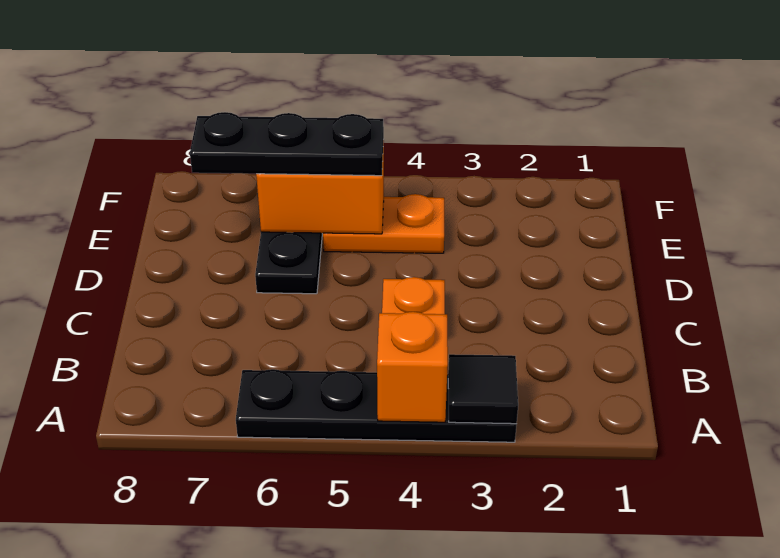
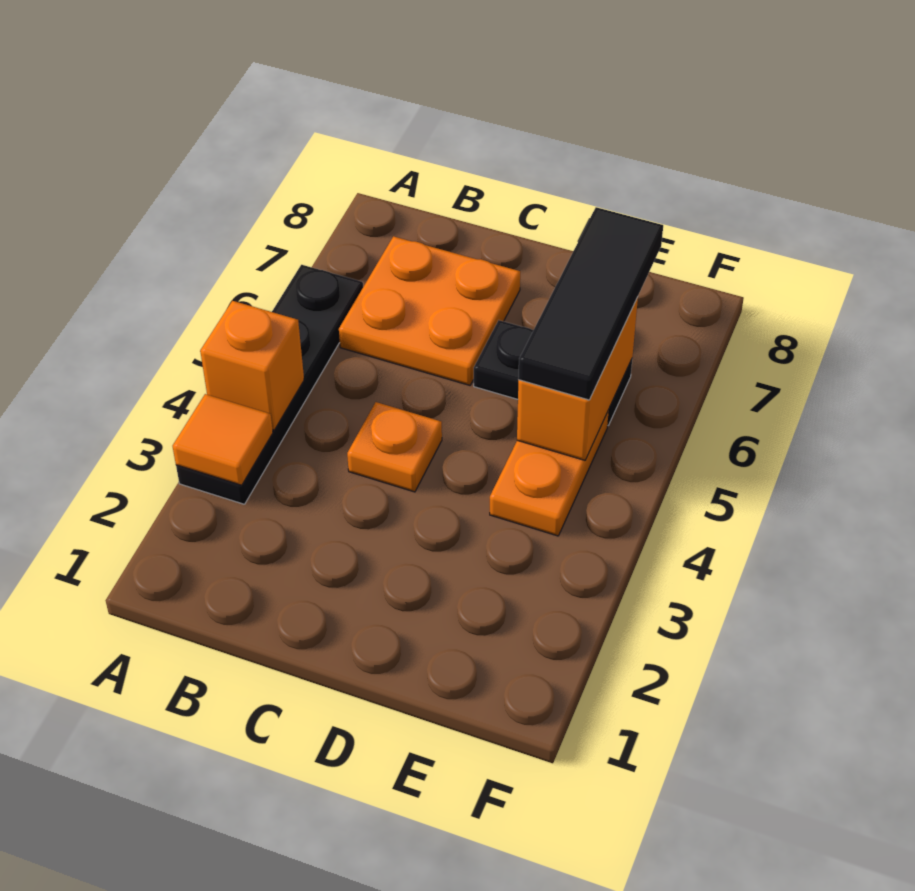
black 1x1 tile [448,354,518,424] -> orange 1x1 tile [173,394,273,485]
none -> orange 2x2 plate [339,236,520,385]
black 1x3 plate [190,112,384,176] -> black 1x3 tile [518,207,663,400]

